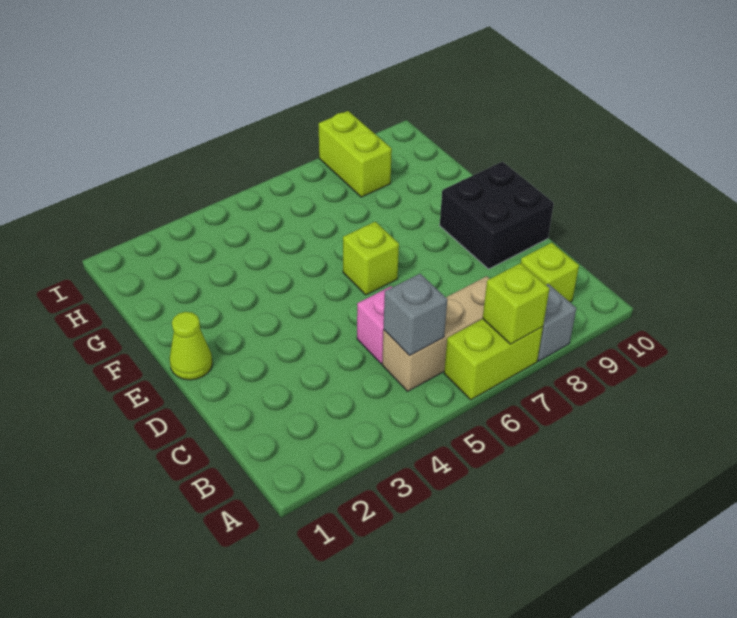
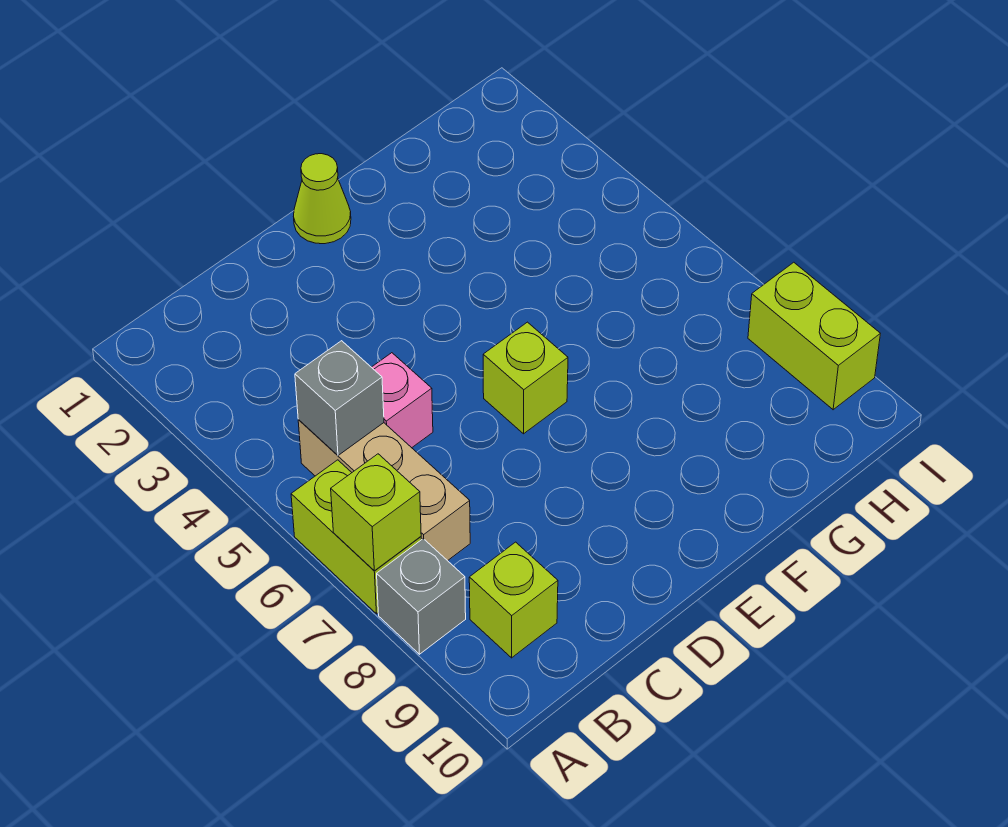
black 2x2 brick [440,162,554,269] -> none
lime 1x2 brick [319,111,392,197] -> lime 1x2 brick turned to [748,262,880,410]

